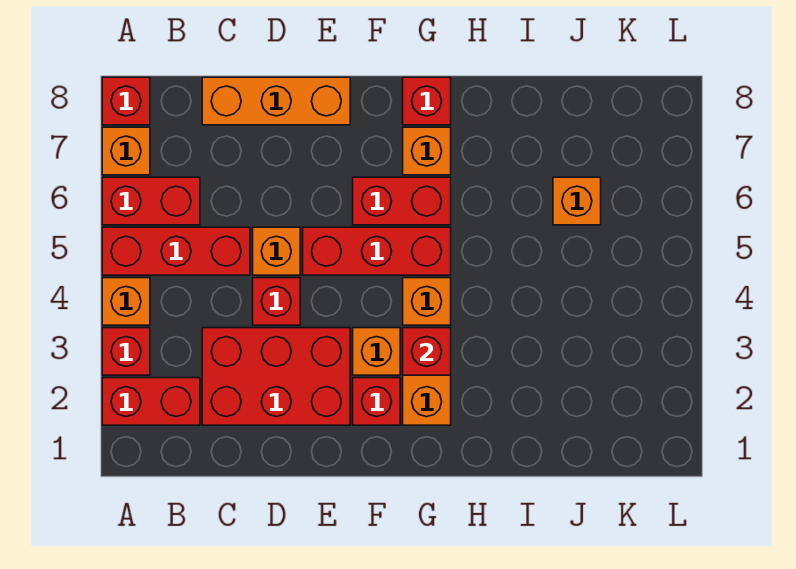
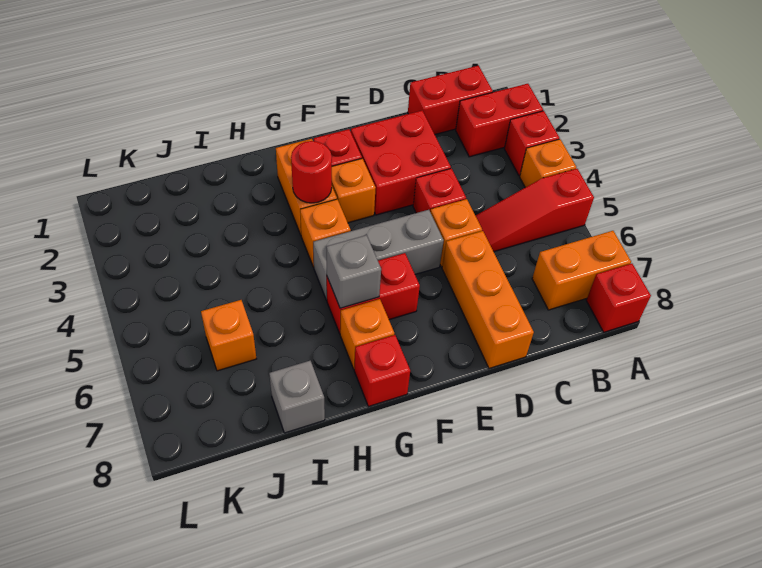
red 1x3 brick [102,227,250,275] -> red 1x3 slope [476,169,594,252]
red 1x2 brick [102,177,200,225] -> red 1x2 brick moved to [408,66,493,134]
orange 1x1 brick [102,127,150,175] -> orange 1x2 brick [532,231,631,310]
red 2x3 brick [202,328,350,425] -> red 2x2 brick [351,111,451,215]
orange 1x3 brick [202,77,350,125] -> orange 1x3 brick turned to [442,231,534,368]
red 1x3 brick [303,227,451,275] -> grey 1x3 brick [313,210,444,300]
red 1x1 brick [403,328,451,375] -> red 1x1 round brick [291,141,332,203]
none -> grey 1x1 brick [326,235,381,308]
none -> grey 1x1 brick [269,361,325,433]

